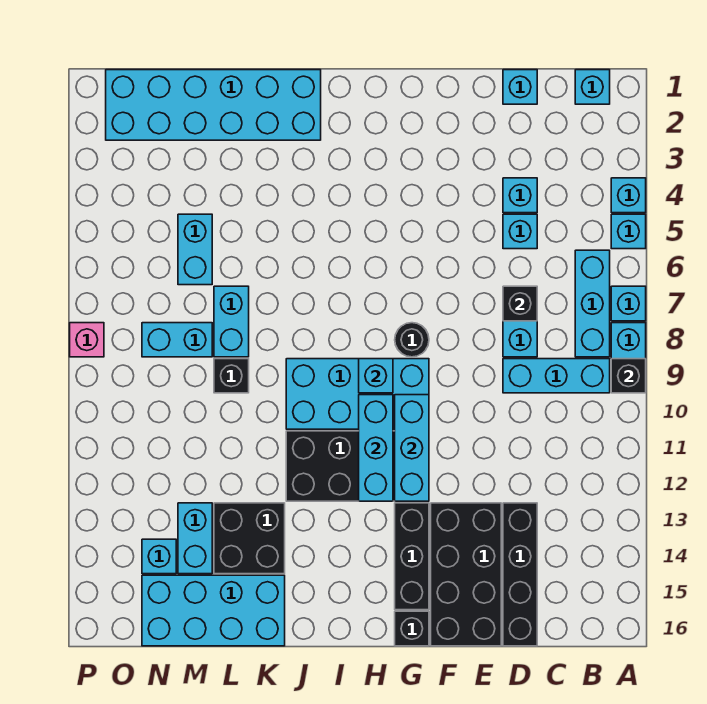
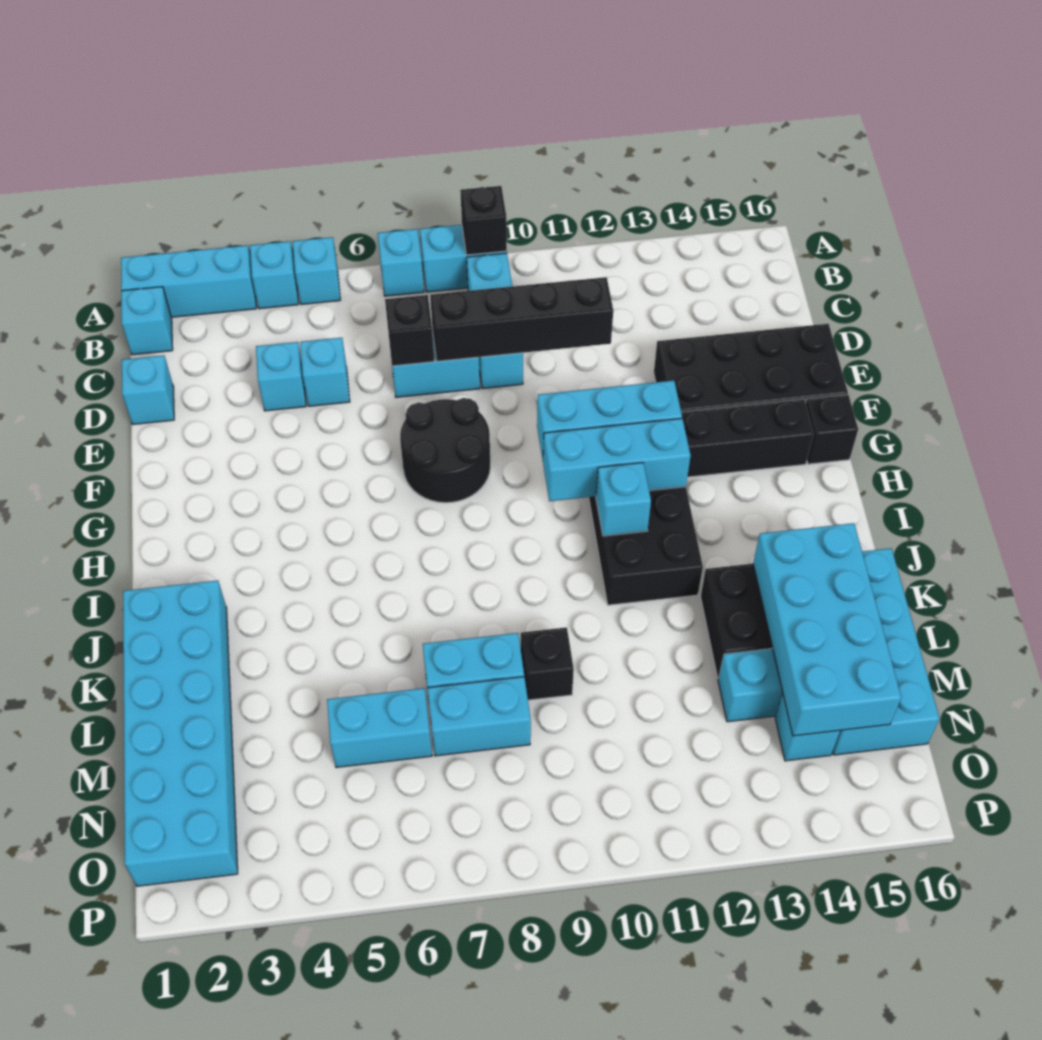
cyan 1x3 brick [575,250,610,357] -> cyan 1x3 brick moved to [121,245,256,317]
black 1x4 brick [503,503,537,646] -> black 1x4 brick moved to [430,277,613,361]
black 1x1 round brick [395,323,429,357] -> black 2x2 round brick [400,398,490,503]
cyan 2x4 brick [286,359,429,429] -> cyan 2x4 brick moved to [753,523,901,736]
cyan 1x1 brick [359,359,393,393] -> cyan 1x1 brick moved to [596,463,651,536]
cyan 1x2 brick [142,323,212,357] -> cyan 1x2 brick turned to [427,677,531,756]
pink 1x1 brick [70,323,104,357] -> none

